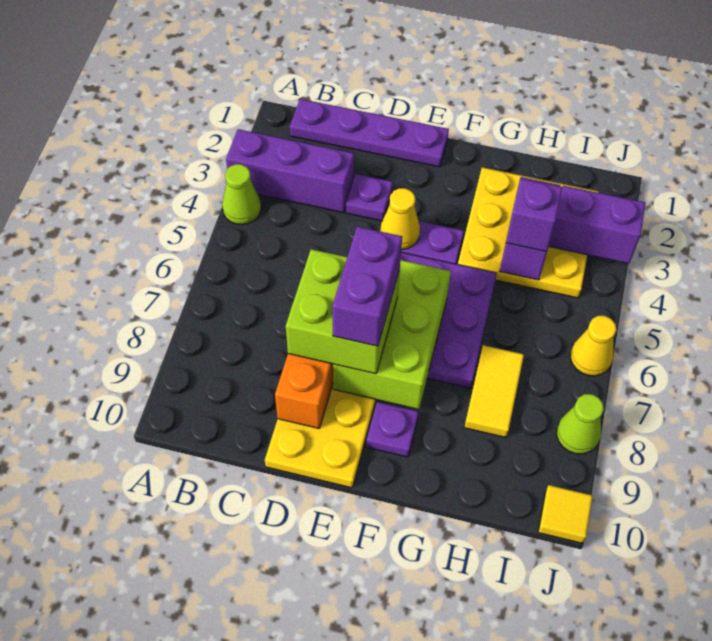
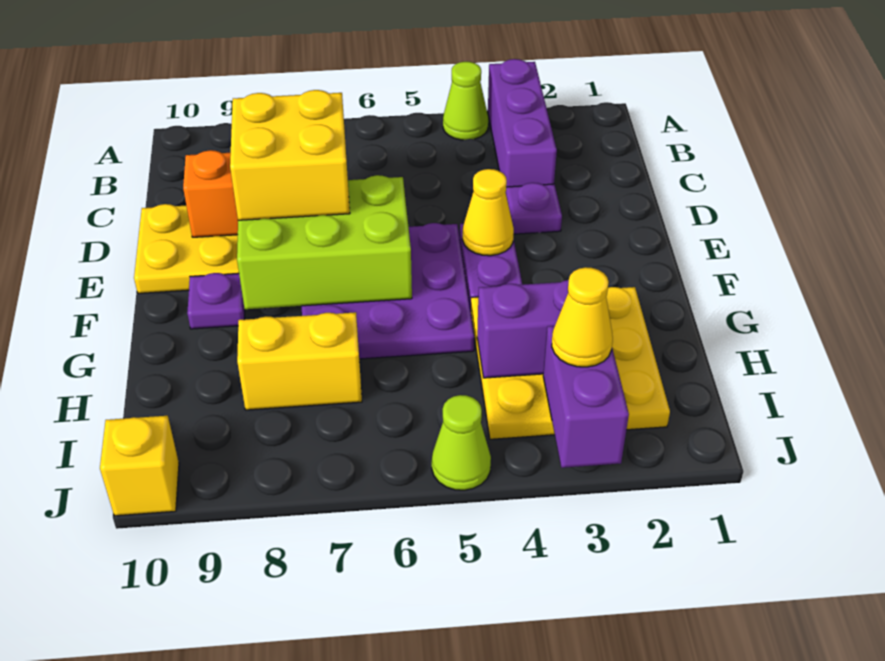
purple 1x4 plate [290,99,449,167] -> none
lime 2x2 brick [286,249,400,374] -> yellow 2x2 brick [230,90,350,220]
purple 1x2 brick [332,227,402,346] -> none
purple 1x1 brick [506,179,562,252] -> none
yellow 1x2 tile [464,345,524,437] -> yellow 1x2 brick [237,312,362,410]
yellow 1x1 cone [571,316,616,376] -> yellow 1x1 cone moved to [552,267,613,367]
lime 1x1 cone [557,394,604,454] -> lime 1x1 cone moved to [432,395,491,490]
yellow 1x1 tile [538,485,593,543] -> yellow 1x1 brick [100,416,179,516]

